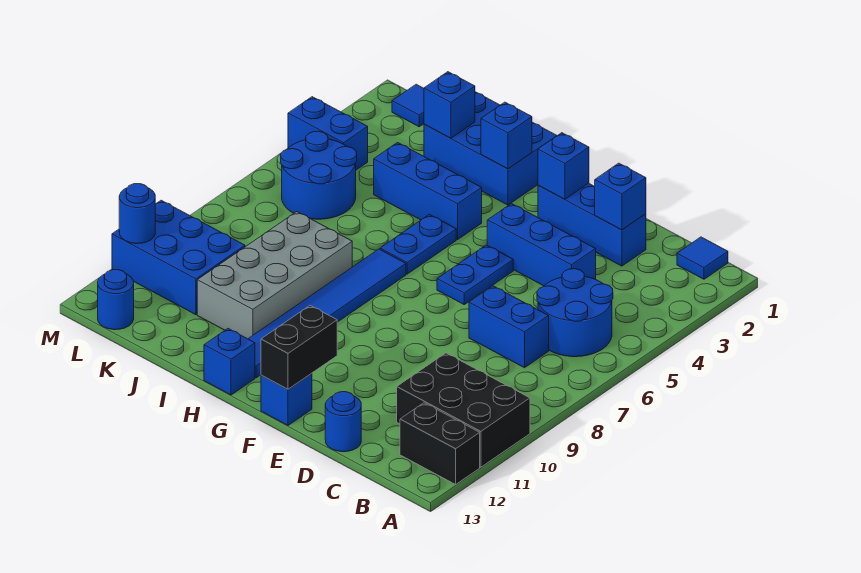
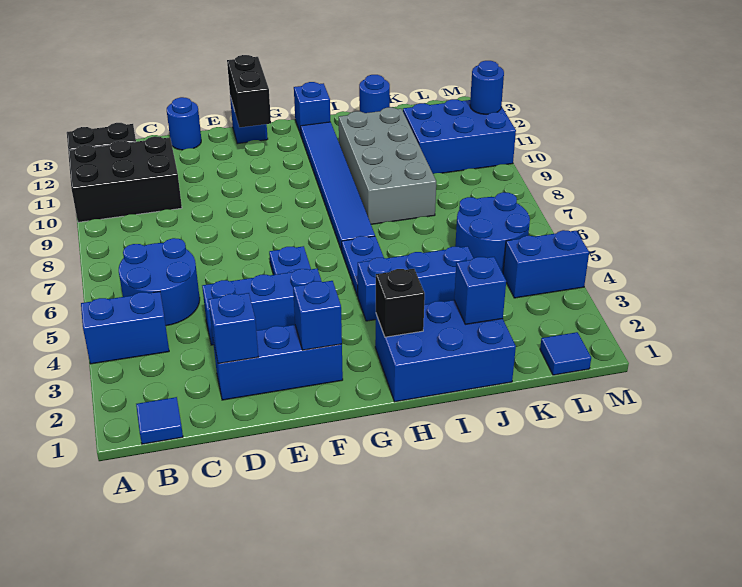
blue 1x2 brick [469,286,549,368] -> blue 1x2 brick moved to [81,292,169,364]
blue 1x1 brick [481,102,532,169] -> black 1x1 brick [376,269,425,337]
blue 1x1 round brick [98,270,134,330] -> blue 1x1 round brick moved to [359,75,390,113]

